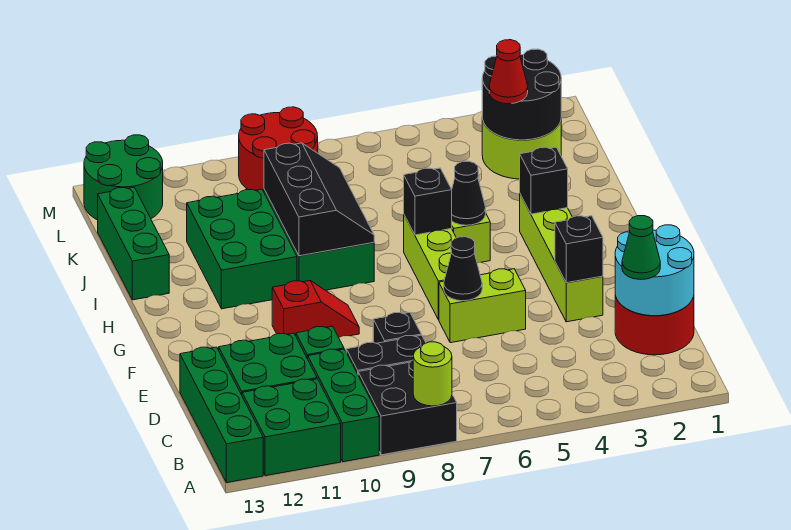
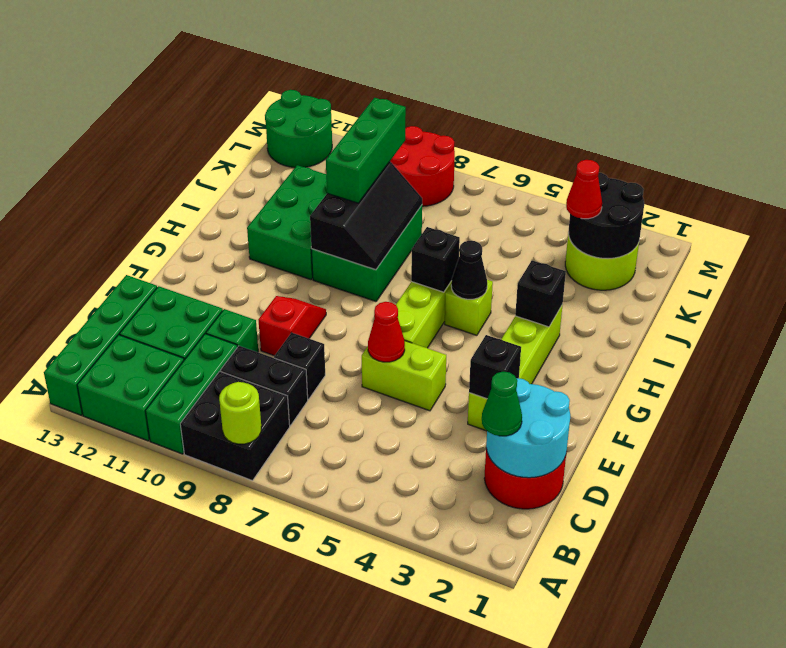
black 1x1 cone [444,237,482,301] -> red 1x1 cone [368,302,405,362]
red 1x2 slope [272,281,359,337] -> red 1x2 slope turned to [259,296,326,356]
green 1x3 brick [98,187,169,300] -> green 1x3 brick moved to [326,98,406,203]

